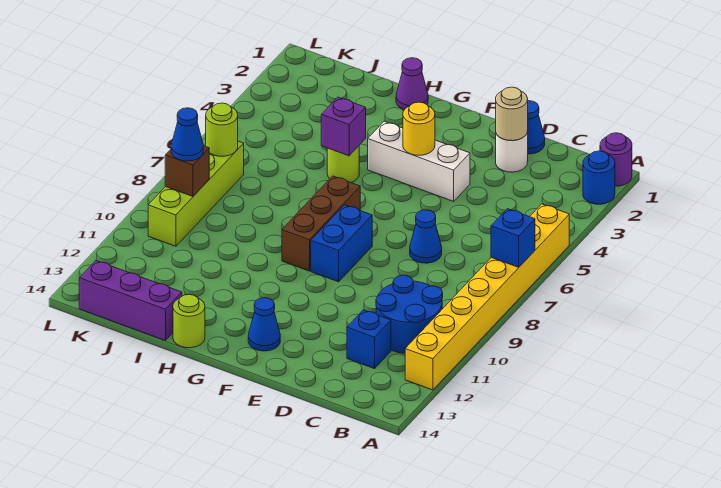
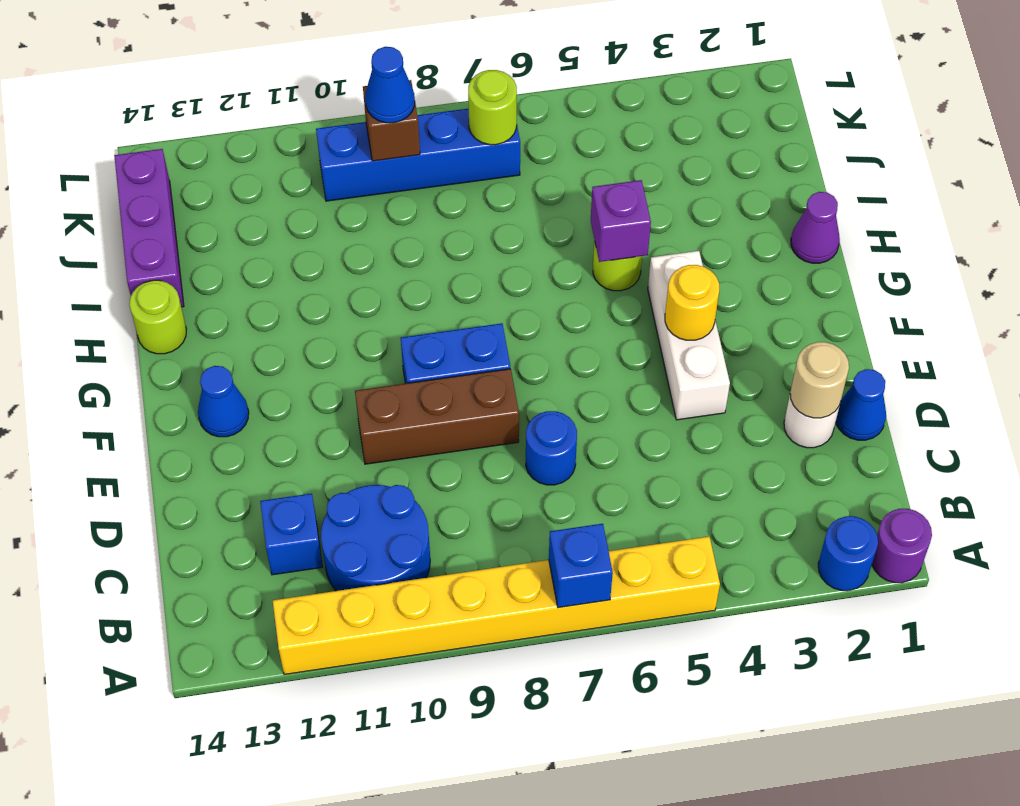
blue 1x1 cone [410,210,442,263] -> blue 1x1 round brick [526,411,577,485]
brown 1x3 brick [282,176,360,271] -> brown 1x3 brick moved to [355,369,519,464]
lime 1x4 brick [148,141,244,246] -> blue 1x4 brick [316,108,520,201]

